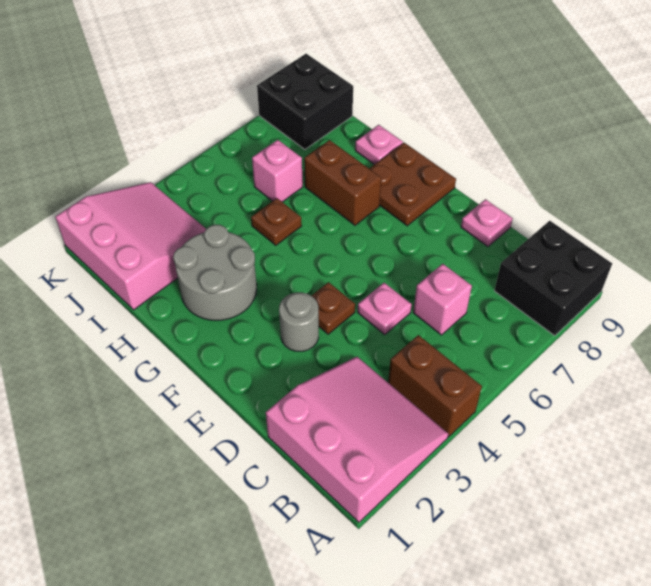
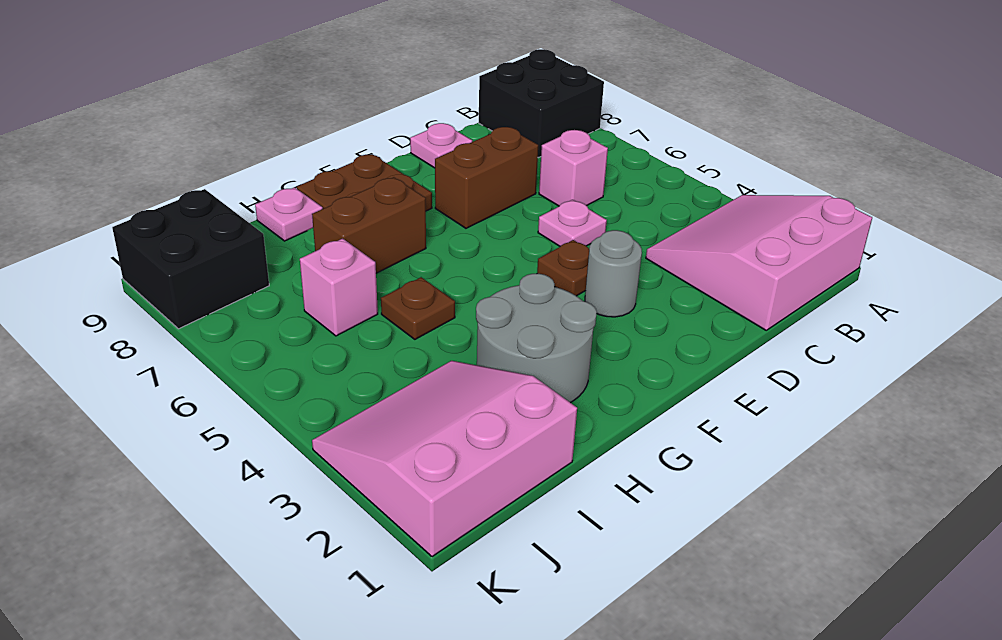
brown 1x2 brick [388,335,482,437] -> brown 1x2 brick moved to [435,127,538,228]

